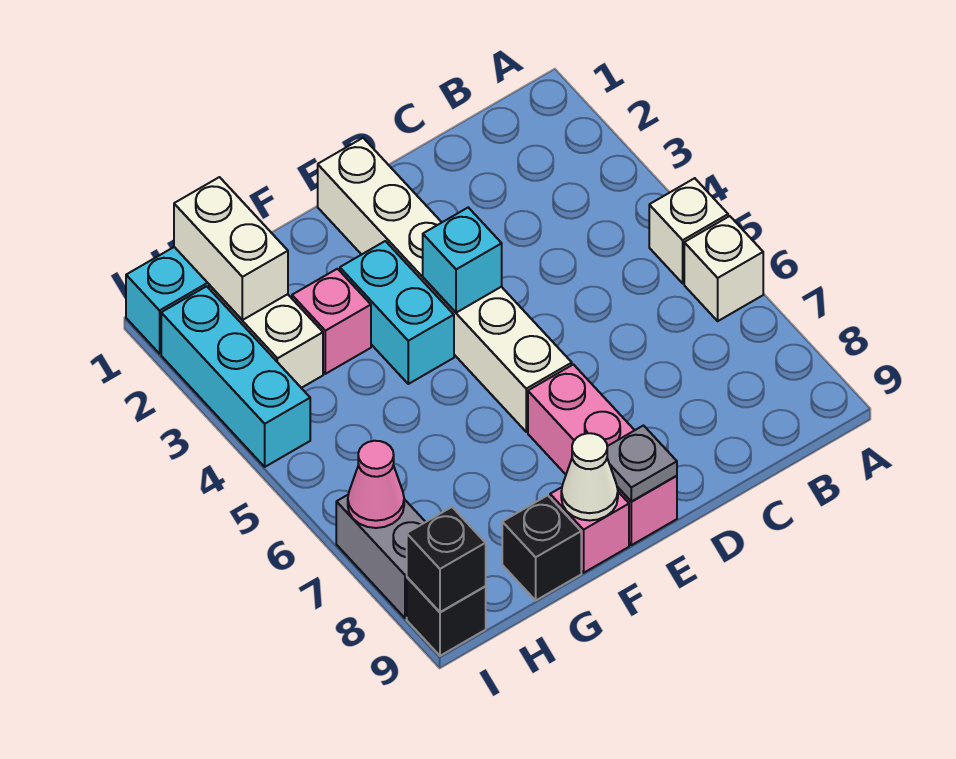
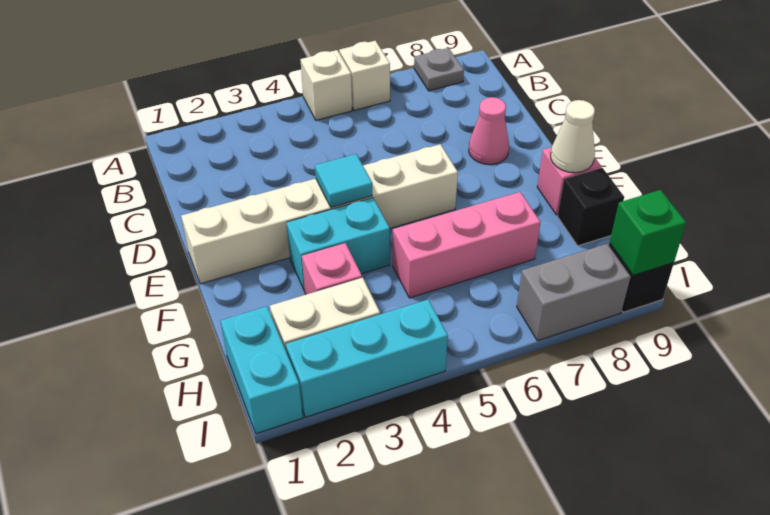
cyan 1x1 brick [423,208,502,313] -> cyan 1x1 tile [315,154,372,207]
pink 1x3 brick [528,365,677,545] -> pink 1x3 brick moved to [393,192,541,298]
grey 1x1 plate [607,426,677,501] -> grey 1x1 plate moved to [414,48,464,91]
white 1x2 brick [174,177,288,320] -> none
pink 1x1 cone [348,441,404,528] -> pink 1x1 cone moved to [469,97,509,165]
black 1x1 brick [407,507,486,612] -> green 1x1 brick [610,190,686,275]

